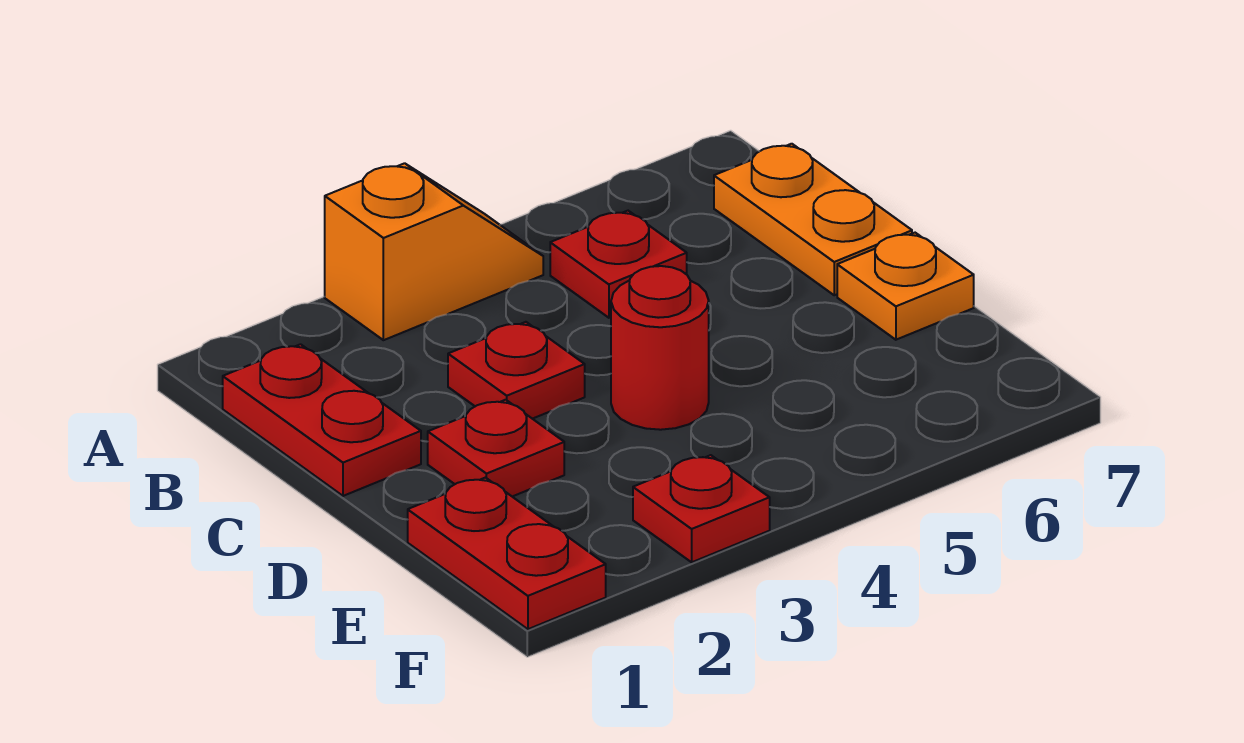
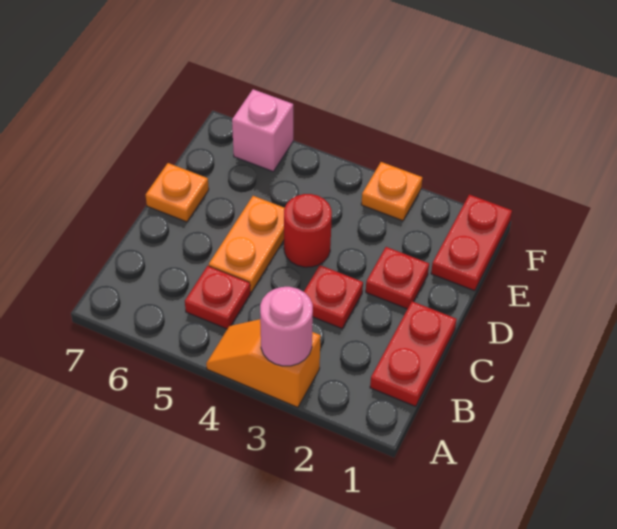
none -> pink 1x1 round brick [260,287,313,366]
orange 1x2 plate [714,144,912,295] -> orange 1x2 plate moved to [209,196,285,292]
red 1x1 plate [633,455,770,562] -> orange 1x1 plate [361,162,422,221]
none -> pink 1x1 brick [232,89,293,172]

